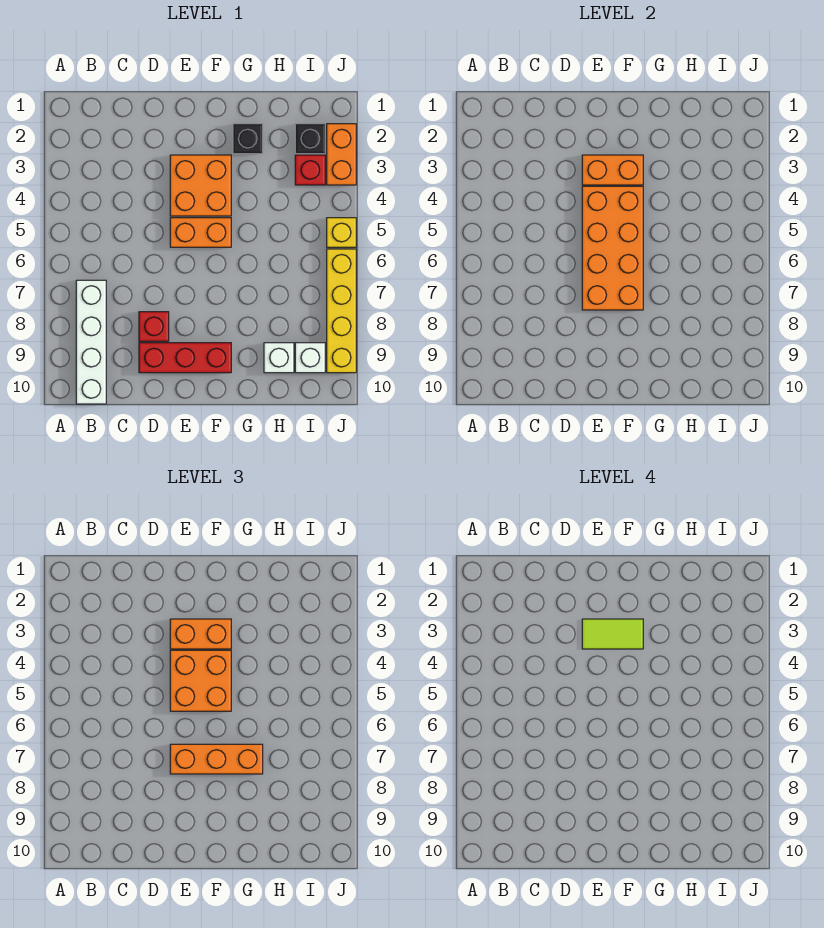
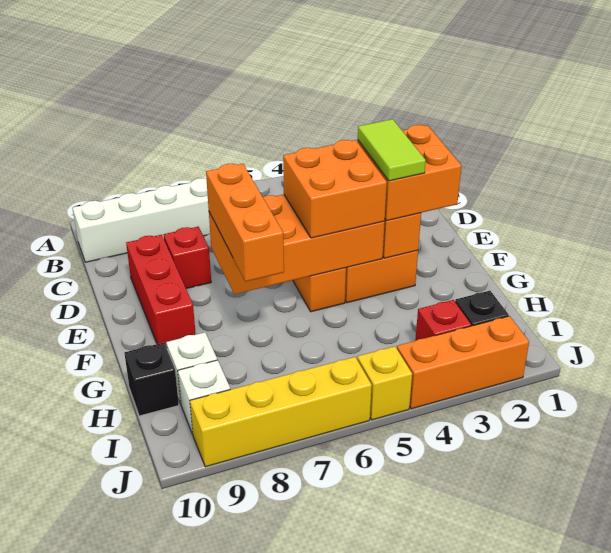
orange 1x2 brick [170,619,231,649] -> orange 2x2 brick [358,125,462,221]
black 1x1 brick [233,124,263,154] -> black 1x1 brick moved to [124,343,179,416]
orange 1x2 brick [327,124,356,185] -> orange 1x3 brick [397,316,529,409]

